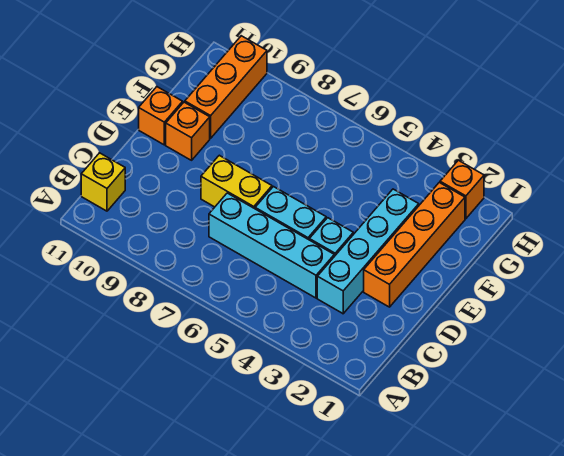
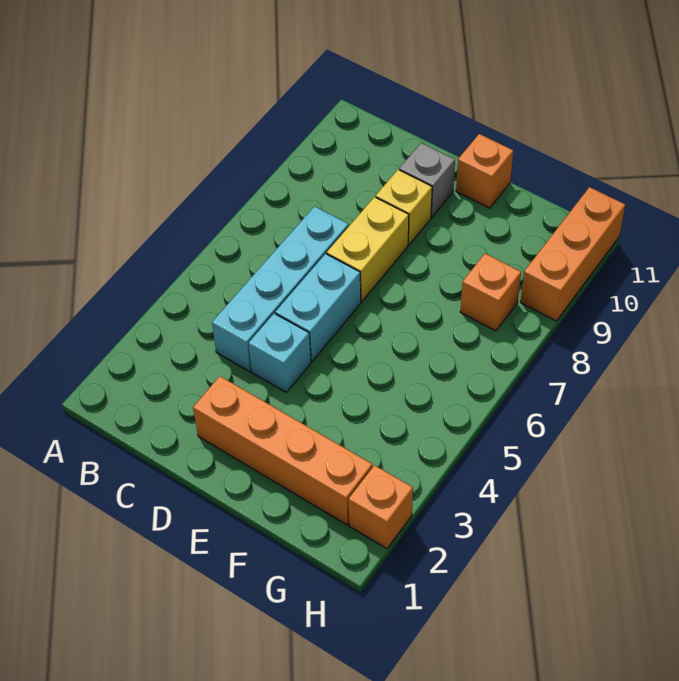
yellow 1x1 brick [81,153,125,211] -> yellow 1x1 brick moved to [376,170,432,245]
cyan 1x4 brick [317,189,419,314] -> none
none -> grey 1x1 brick [399,143,455,217]
orange 1x1 brick [166,102,210,160] -> orange 1x1 brick moved to [460,254,521,331]
orange 1x3 brick [185,36,267,138] -> orange 1x3 brick turned to [521,187,625,321]

